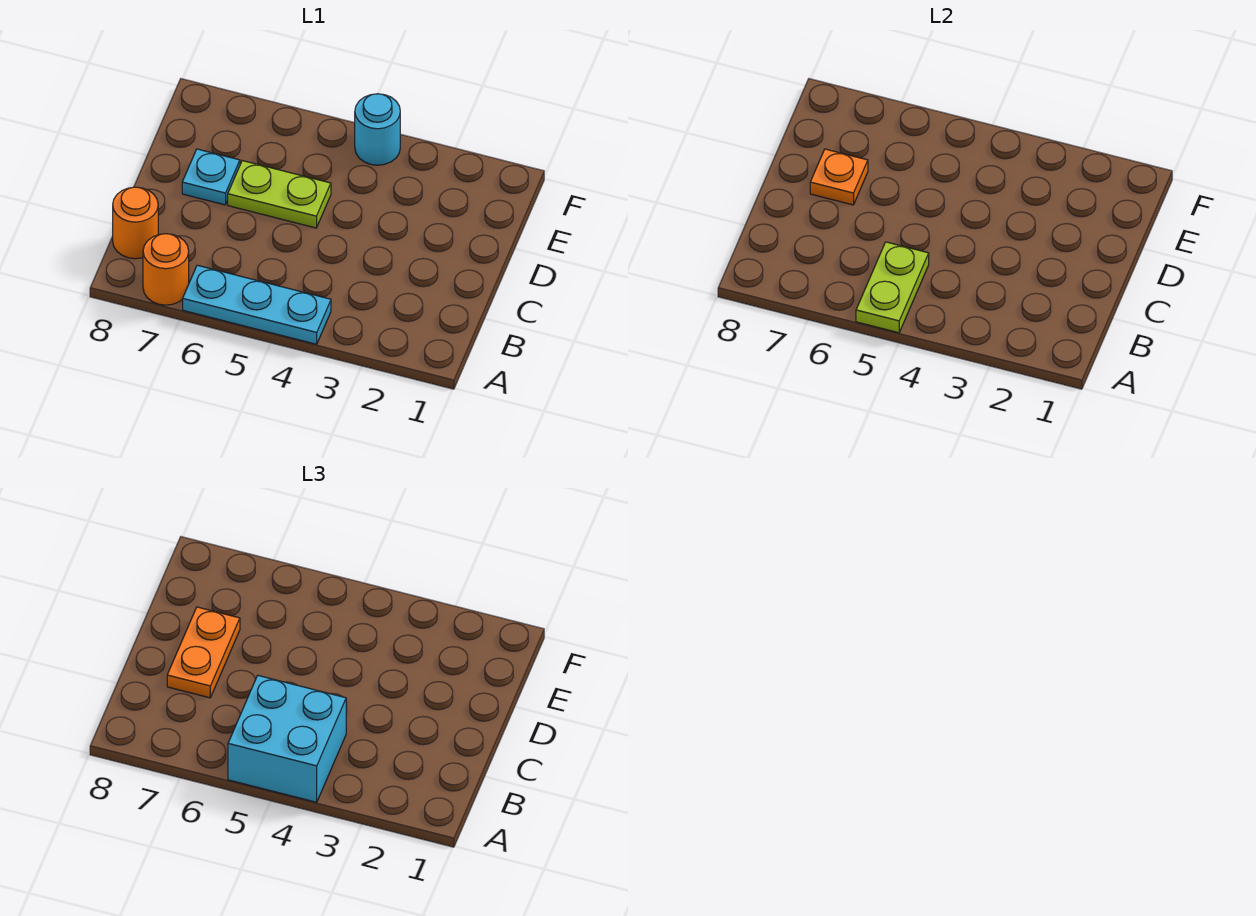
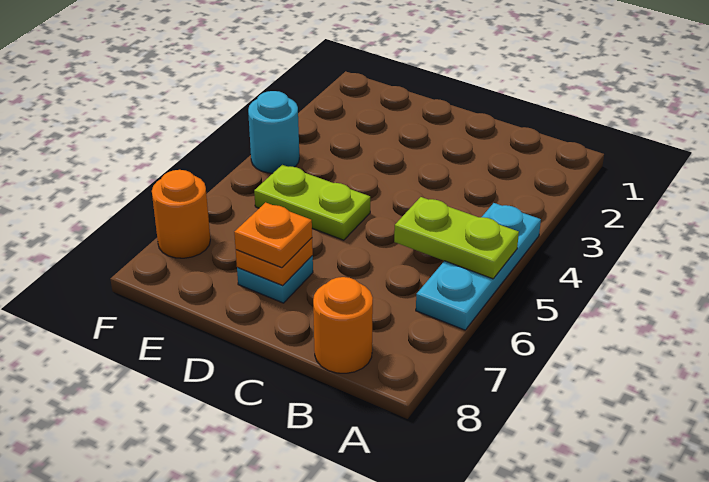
cyan 2x2 brick [228,676,346,802] -> none
orange 1x1 round brick [143,234,189,305] -> orange 1x1 round brick moved to [152,170,210,258]
orange 1x2 plate [167,607,240,698] -> orange 1x1 plate [234,202,312,268]
lime 1x2 plate [228,161,331,228] -> lime 1x2 plate turned to [254,165,370,240]

